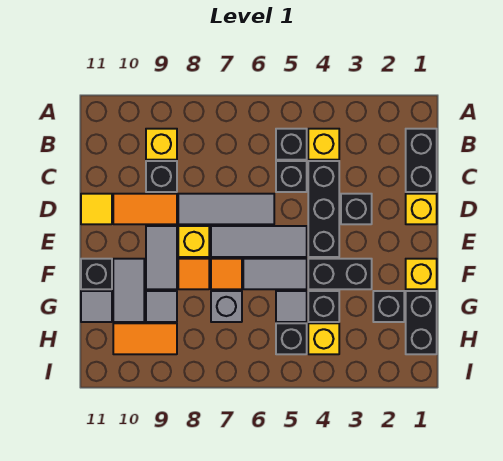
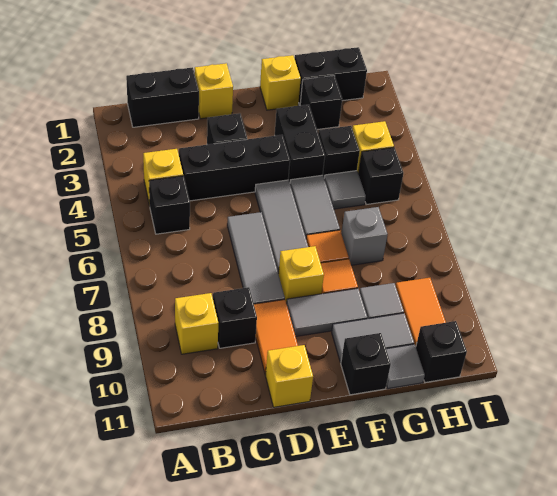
black 1x1 brick [276,161,307,192] -> black 1x1 brick moved to [416,321,467,382]
yellow 1x1 tile [81,194,112,224] -> yellow 1x1 brick [266,345,313,407]

